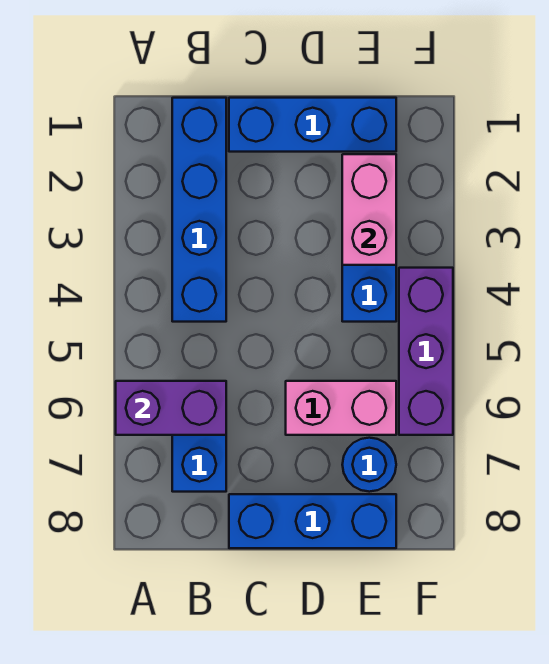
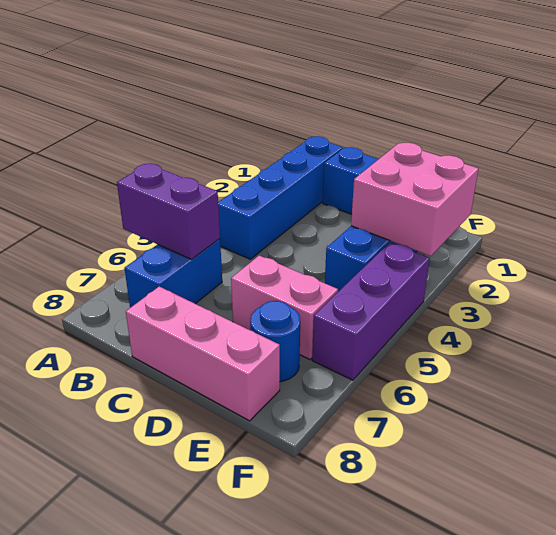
blue 1x3 brick [229,494,396,548] -> pink 1x3 brick [126,287,280,421]
pink 1x2 brick [342,154,396,265] -> pink 2x2 brick [351,143,478,256]

